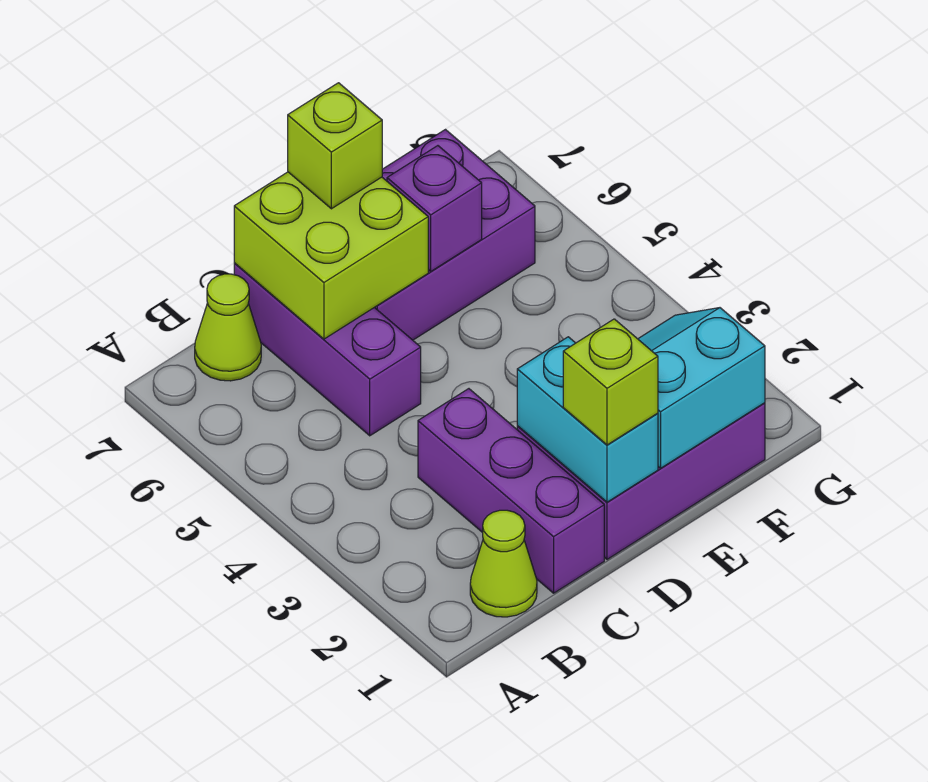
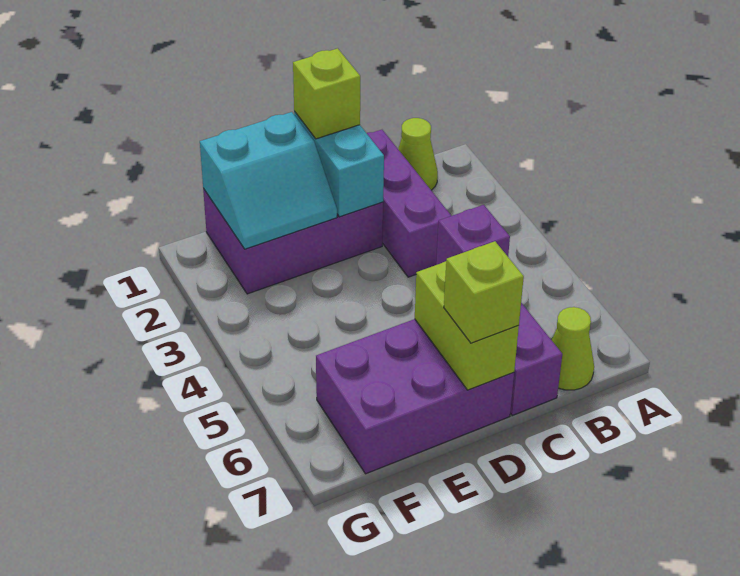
lime 2x2 brick [234,172,428,339] -> lime 1x2 brick [415,261,519,390]
purple 1x1 brick [387,146,482,271] -> purple 1x1 brick moved to [436,205,510,265]

